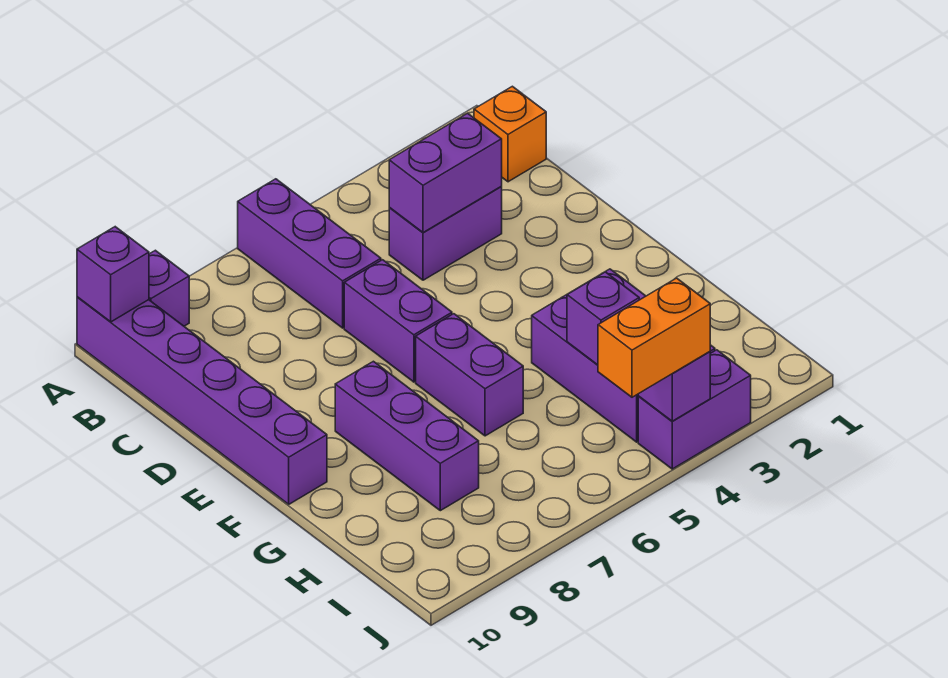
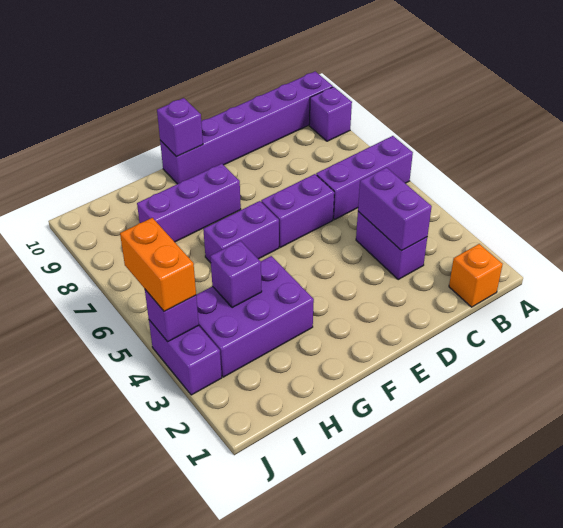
purple 1x1 brick [77,227,149,322] -> purple 1x1 brick moved to [157,98,203,157]

